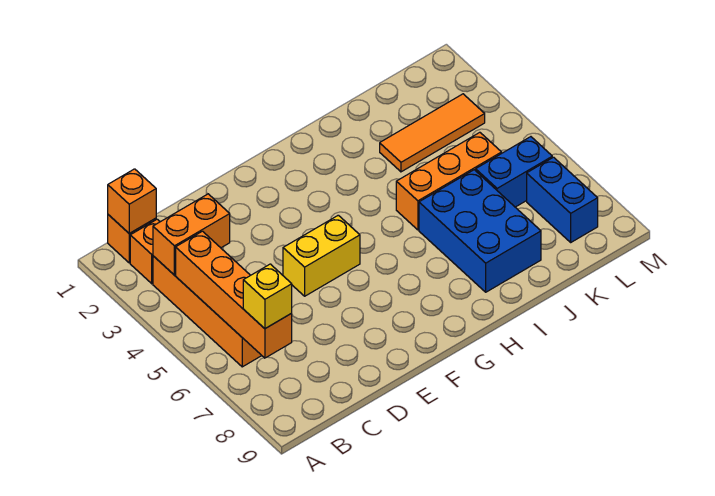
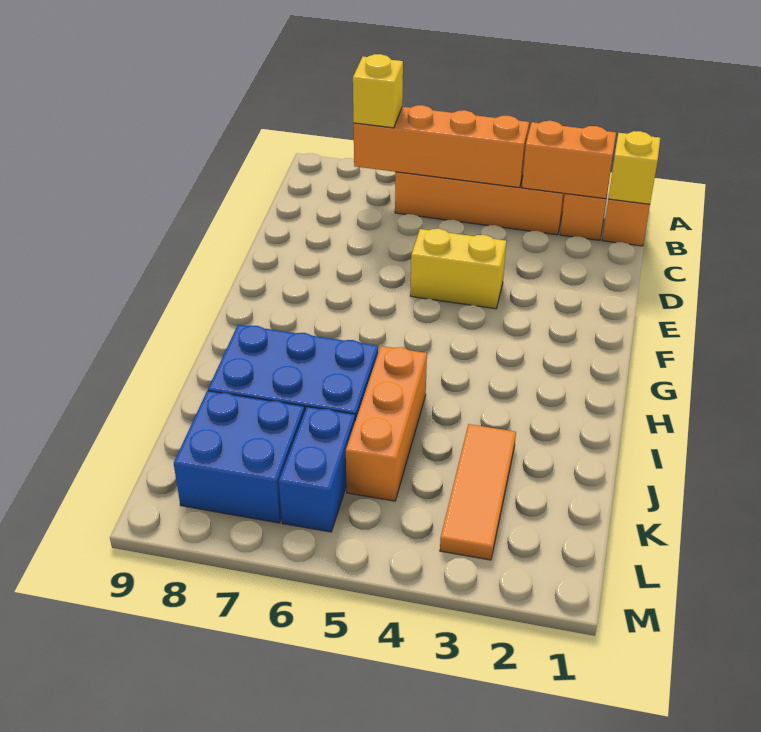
orange 1x1 brick [108,169,156,233] -> yellow 1x1 brick [608,131,660,204]
orange 1x2 brick [153,194,230,275] -> orange 1x2 brick turned to [522,121,616,199]
yellow 1x2 brick [283,215,360,296] -> yellow 1x2 brick turned to [410,229,506,309]
blue 1x2 brick [527,157,598,242] -> blue 2x2 brick [174,391,305,523]

